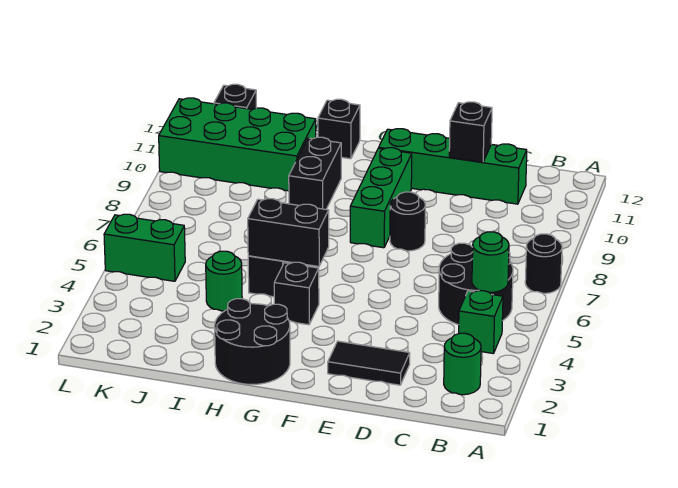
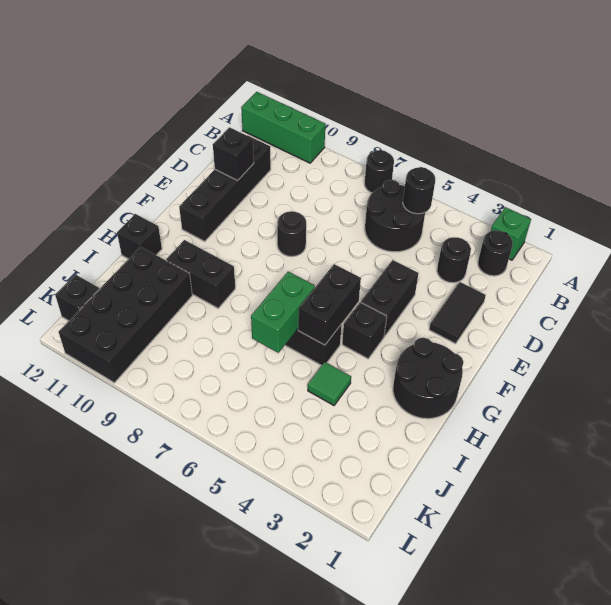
green 1x1 round brick [444,333,481,395] -> black 1x1 round brick [478,231,513,276]
green 1x1 brick [459,291,503,354] -> green 1x1 brick moved to [491,207,531,260]
green 1x1 round brick [472,232,509,292] -> black 1x1 round brick [403,167,435,214]
none -> black 1x1 round brick [437,237,471,283]
green 1x4 brick [379,129,527,204] -> black 1x4 brick [179,135,271,241]
none -> black 1x2 brick [361,260,419,337]
green 1x3 brick [350,148,412,248] -> green 1x3 brick moved to [241,92,325,163]
green 1x1 round brick [206,251,242,311] -> green 1x1 tile [308,362,351,405]
green 2x4 brick [159,98,316,191] -> black 2x4 brick [58,247,192,383]
green 1x2 brick [104,214,185,281] -> green 1x2 brick moved to [251,272,315,353]

